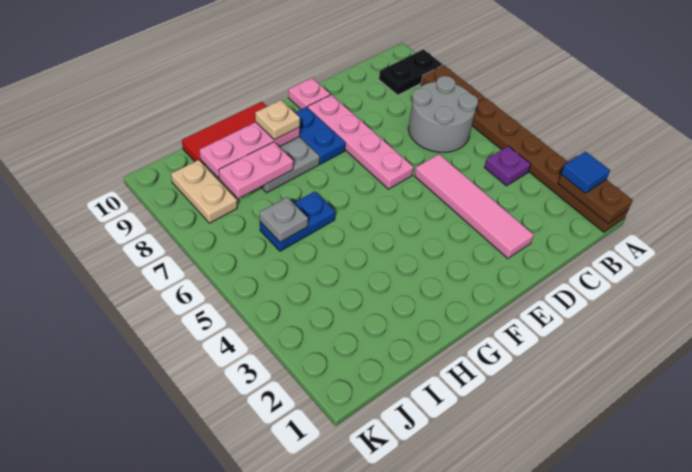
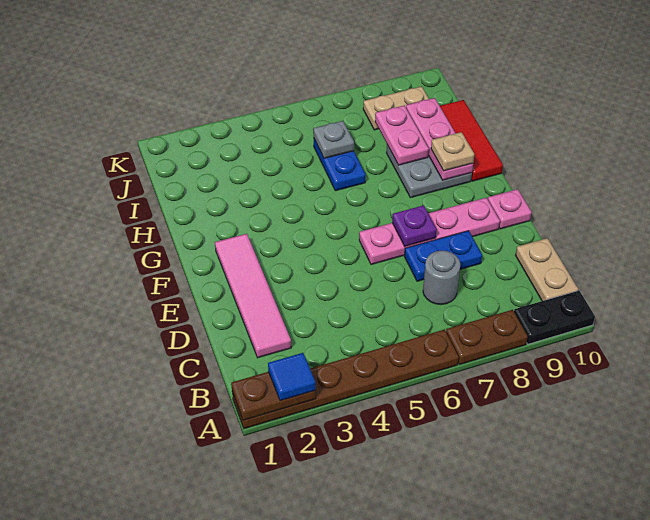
black 1x2 plate [379,49,442,95] -> black 1x2 plate turned to [514,291,595,344]
purple 1x1 plate [484,146,531,186] -> purple 1x1 plate moved to [392,205,437,246]
grey 2x2 round brick [408,76,478,152] -> grey 1x1 round brick [423,251,460,305]
none -> tan 1x2 plate [516,238,578,301]
pink 1x4 tile [414,154,534,259] -> pink 1x4 tile turned to [215,234,291,358]
blue 1x2 plate [295,107,346,164] -> blue 1x2 plate moved to [404,231,482,281]

